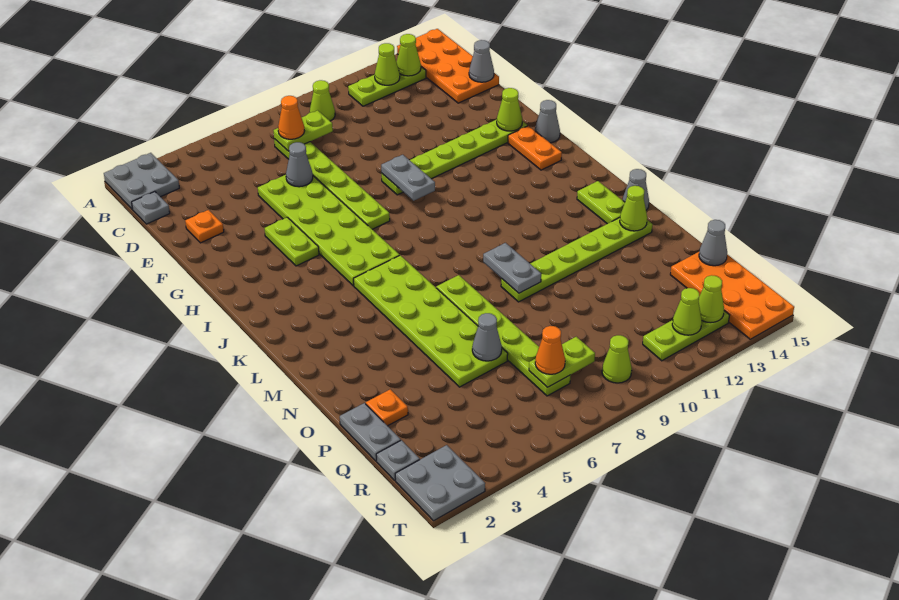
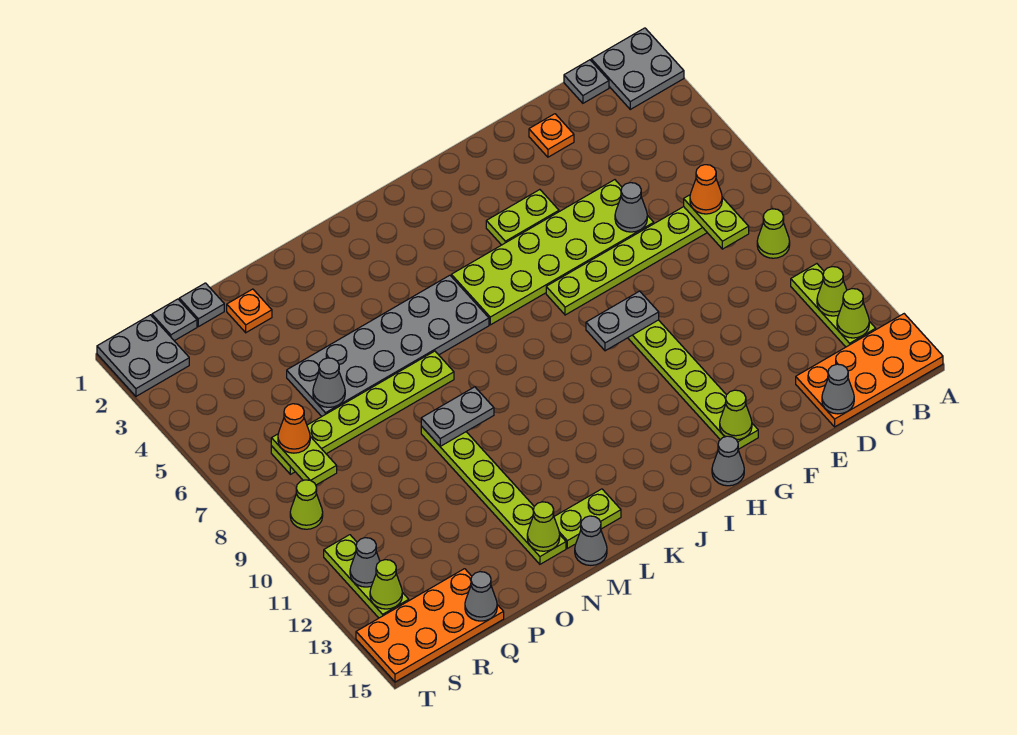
orange 1x2 plate [508,126,562,170] -> none
lime 2x6 plate [354,255,508,387] -> grey 2x6 plate [287,275,489,416]
grey 1x2 plate [340,403,401,461] -> grey 1x1 plate [179,283,224,327]
lime 1x1 cone [672,288,702,335] -> grey 1x1 cone [350,538,380,587]

